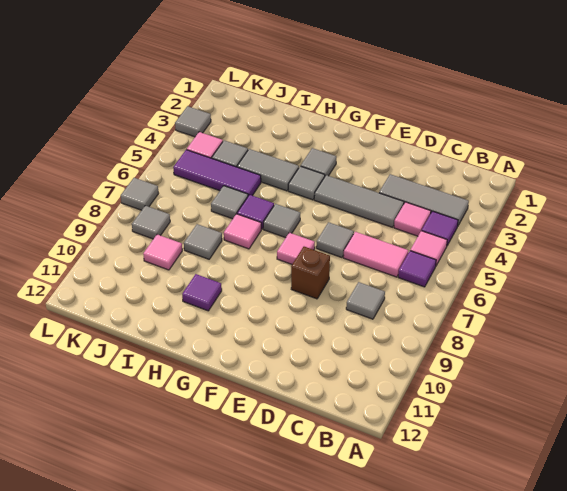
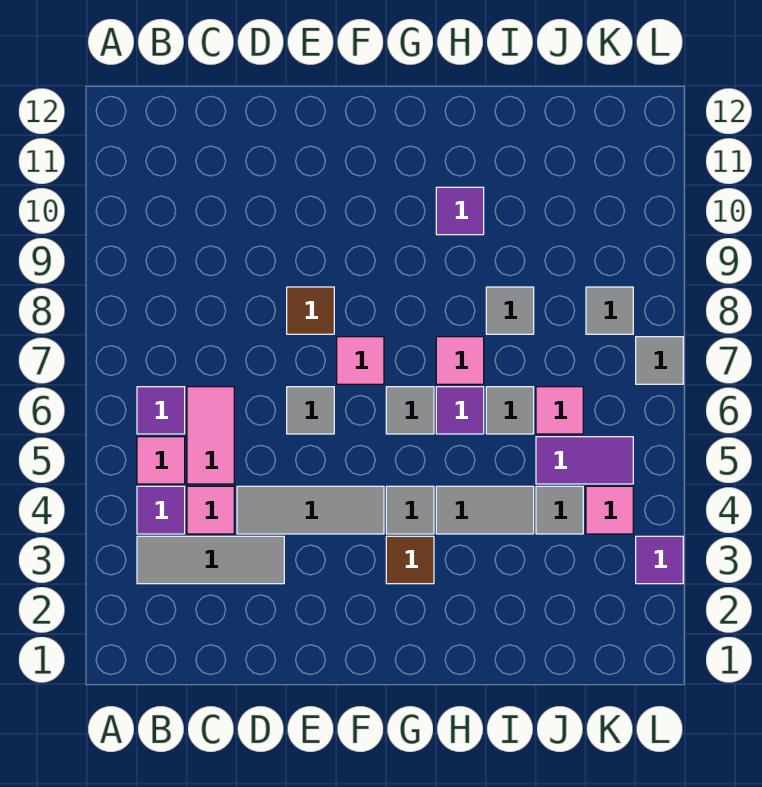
pink 1x2 tile [343,232,408,277] -> pink 1x2 tile turned to [187,387,234,484]
grey 1x1 tile [346,282,385,319] -> none
brown 1x1 brick [291,247,330,299] -> brown 1x1 tile [287,287,334,334]
grey 1x1 tile [301,148,336,176] -> brown 1x1 tile [386,536,434,584]
purple 1x3 tile [173,150,261,196] -> purple 1x2 tile [536,437,633,484]
pink 1x1 tile [143,234,182,270] -> pink 1x1 tile moved to [536,387,583,434]
grey 1x1 tile [175,106,211,137] -> purple 1x1 tile [636,536,683,584]

